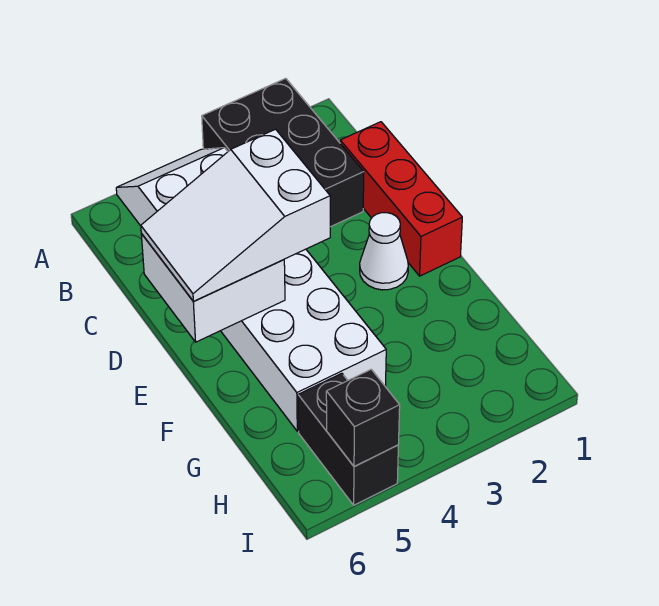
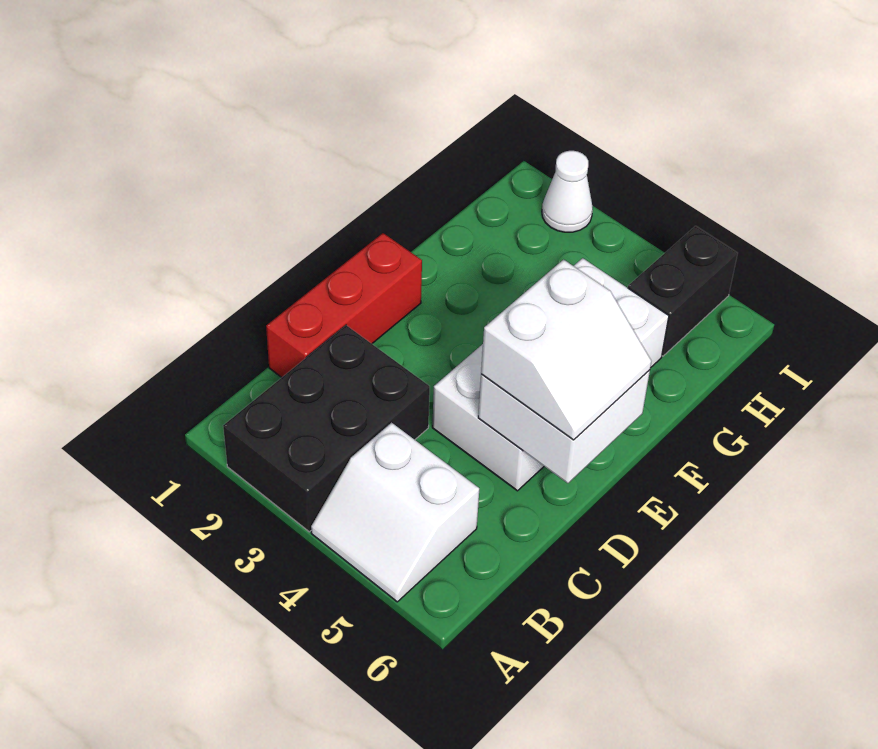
white 2x3 slope [141,129,330,301] -> white 2x2 slope [481,260,651,440]
white 1x1 cone [360,213,408,290] -> white 1x1 cone moved to [542,151,593,232]
black 1x1 brick [326,369,400,466] -> none

